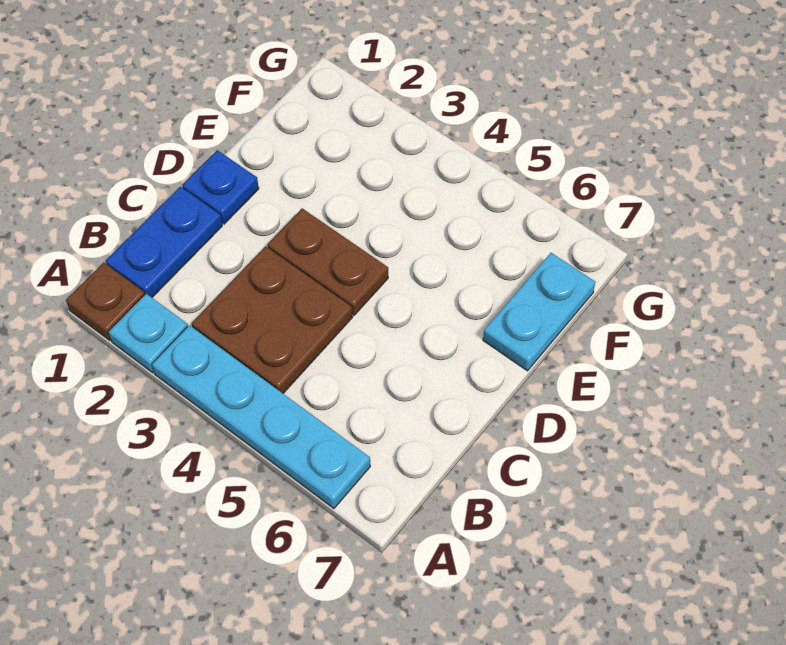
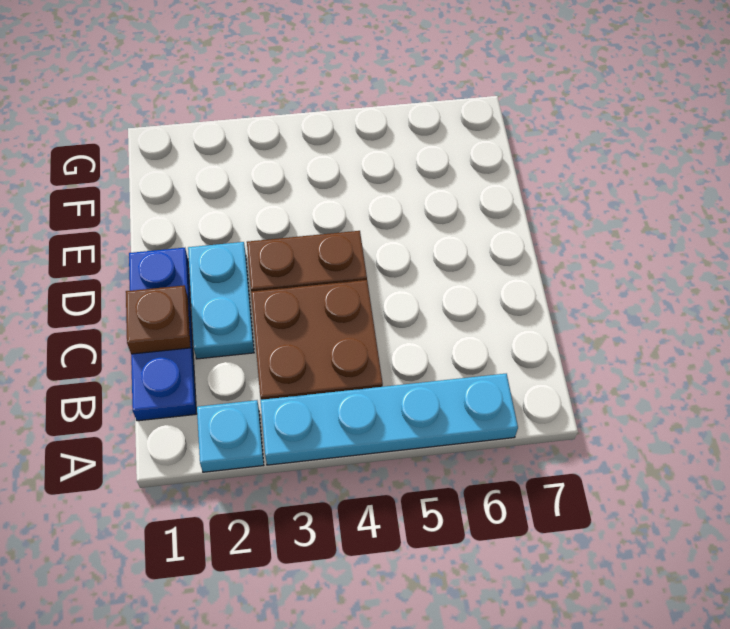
brown 1x1 plate [66,263,145,340] -> brown 1x1 plate moved to [126,285,190,354]
cyan 1x2 plate [483,253,595,371] -> cyan 1x2 plate moved to [188,242,254,359]

